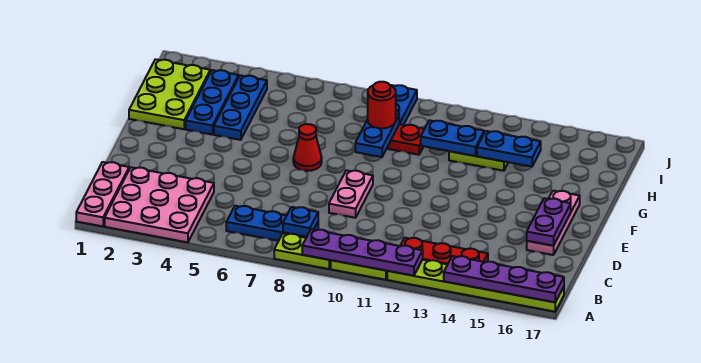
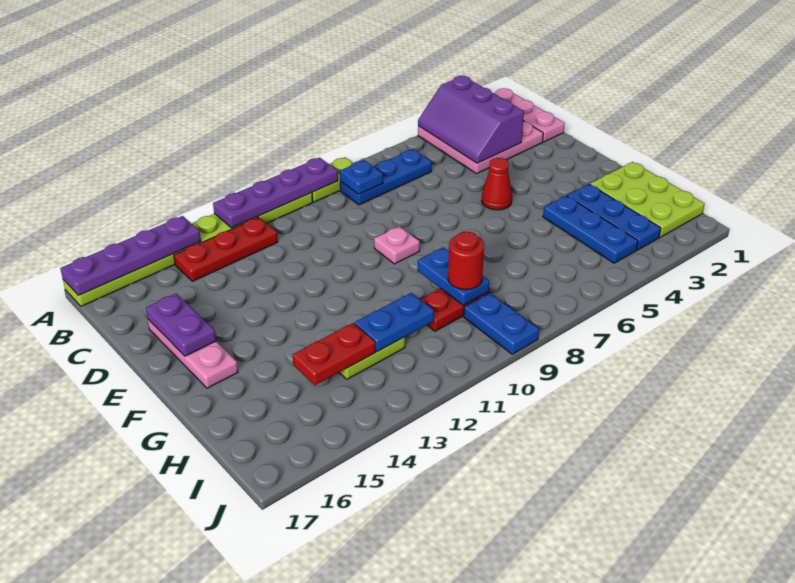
none -> purple 2x3 slope [418,76,524,163]
pink 1x2 plate [329,170,373,218] -> pink 1x1 plate [374,226,420,264]
red 1x1 cone [293,124,322,171] -> red 1x1 cone moved to [481,158,512,210]
blue 1x2 plate [477,131,541,167] -> red 1x2 plate [293,323,375,385]

